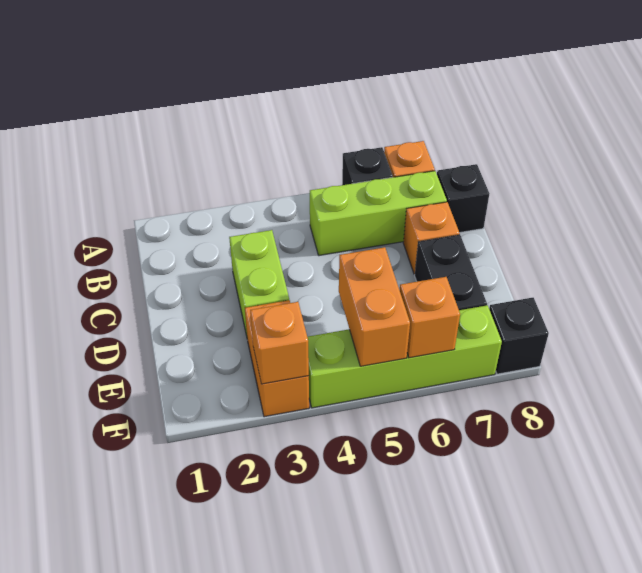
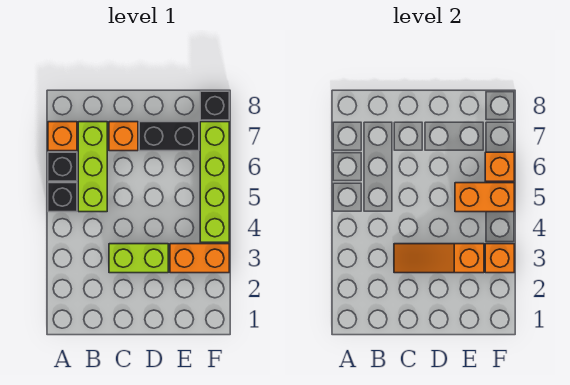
black 1x1 brick [437,164,489,232] -> black 1x1 brick moved to [48,183,77,212]
none -> orange 1x3 slope [394,244,484,273]

